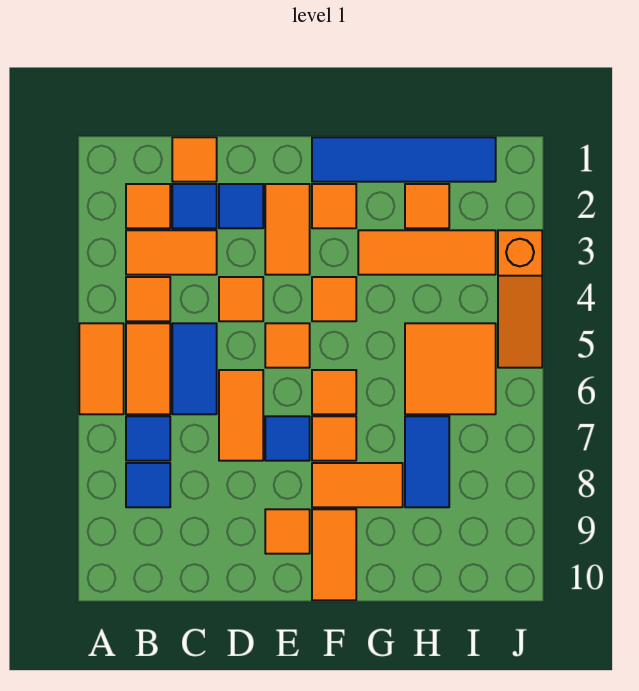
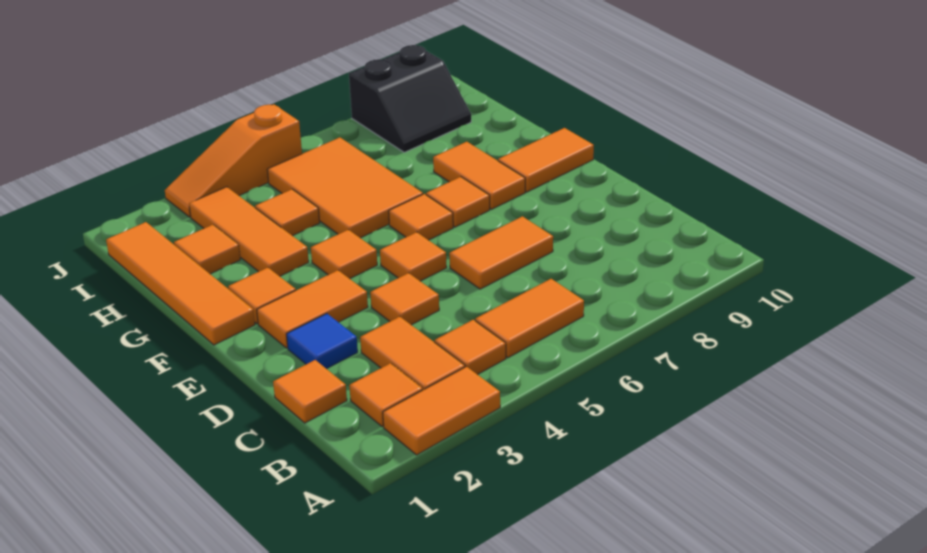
orange 1x2 tile [79,323,124,414] -> orange 1x2 tile moved to [383,367,500,455]
blue 1x1 tile [126,416,170,461] -> none
blue 1x1 tile [126,463,170,507] -> none
blue 1x1 tile [172,184,217,228] -> none
blue 1x2 tile [172,323,217,414] -> none
blue 1x1 tile [265,416,310,461] -> none
orange 1x1 tile [265,509,310,554] -> orange 1x1 tile moved to [255,189,320,236]
blue 1x4 tile [312,137,496,182] -> orange 1x4 tile [106,222,255,345]
orange 2x2 tile [405,323,496,414] -> orange 2x3 tile [267,138,423,238]
blue 1x2 tile [405,416,449,507] -> none
none -> black 2x2 slope [349,45,471,152]
orange 1x3 slope [498,230,542,368] -> orange 1x3 slope turned to [165,105,302,217]

